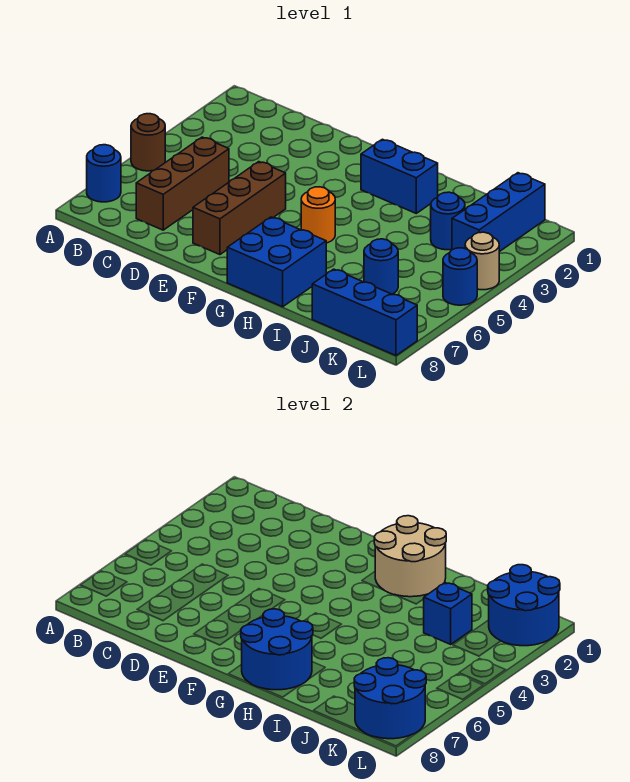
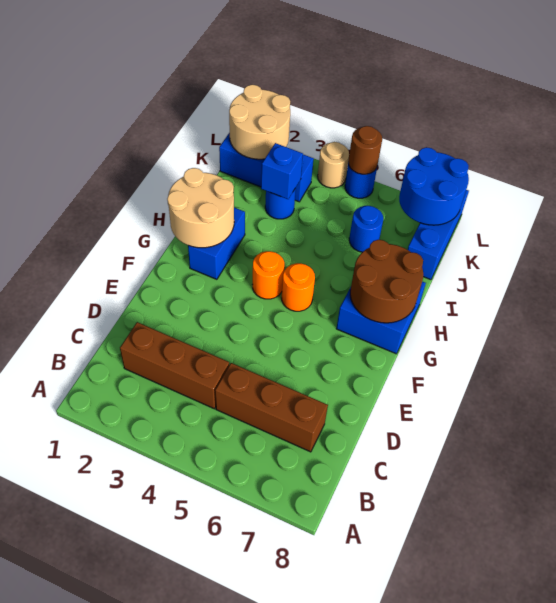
brown 1x1 round brick [131,114,165,171] -> brown 1x1 round brick moved to [348,126,382,174]
blue 1x1 round brick [87,145,121,202] -> none
brown 1x3 brick [193,162,286,255] -> brown 1x3 brick moved to [120,322,229,409]
none -> orange 1x1 round brick [253,251,284,299]
blue 2x2 round brick [241,609,313,690] -> brown 2x2 round brick [350,240,423,323]
blue 2x2 round brick [488,565,560,646] -> tan 2x2 round brick [229,85,290,159]

